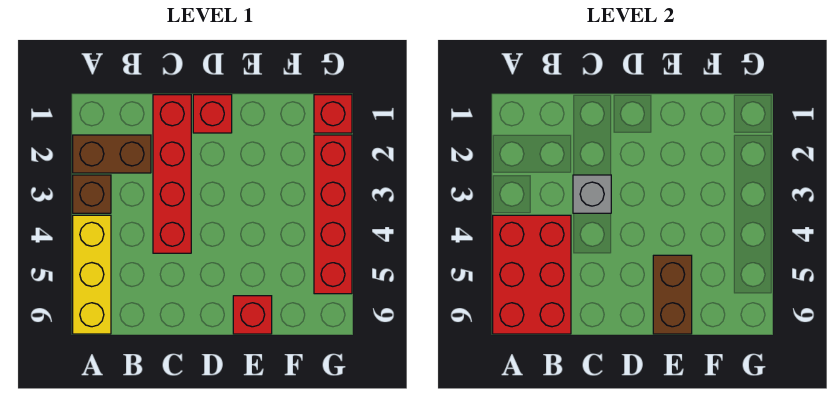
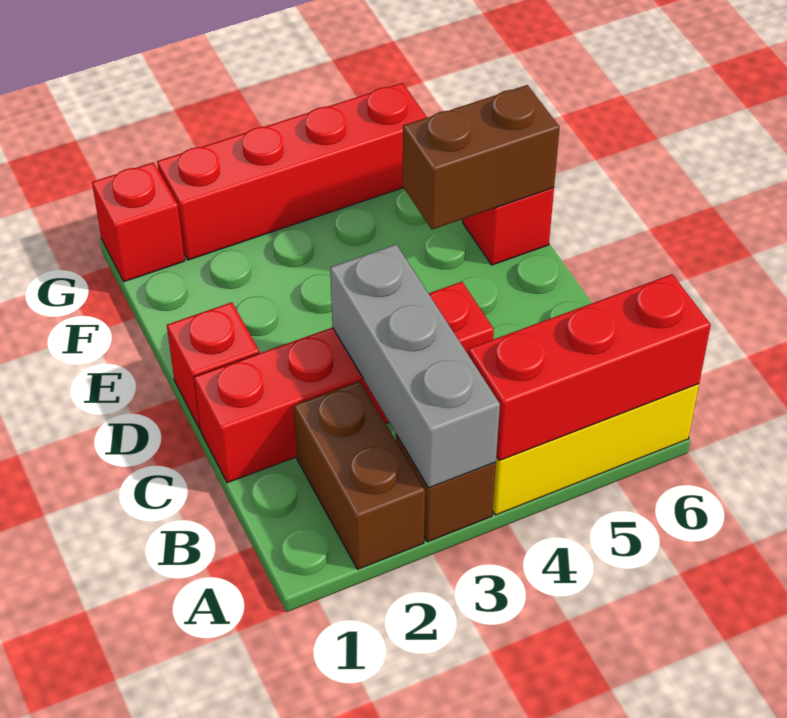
red 2x3 brick [493,215,571,334] -> red 1x3 brick [468,274,711,461]
grey 1x1 brick [573,175,611,213] -> grey 1x3 brick [330,245,500,488]

